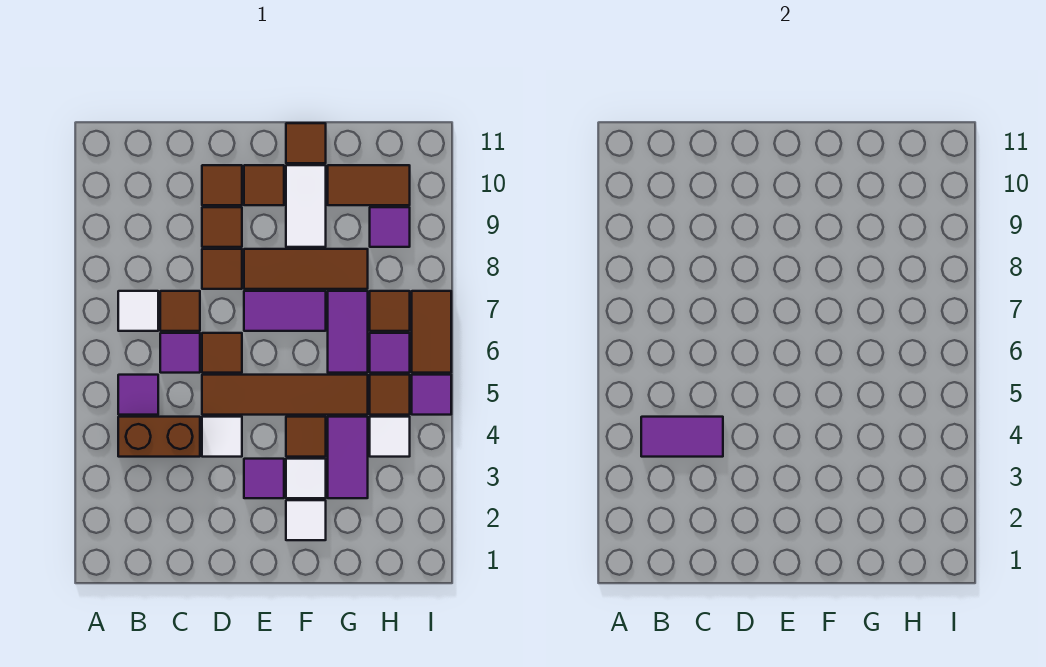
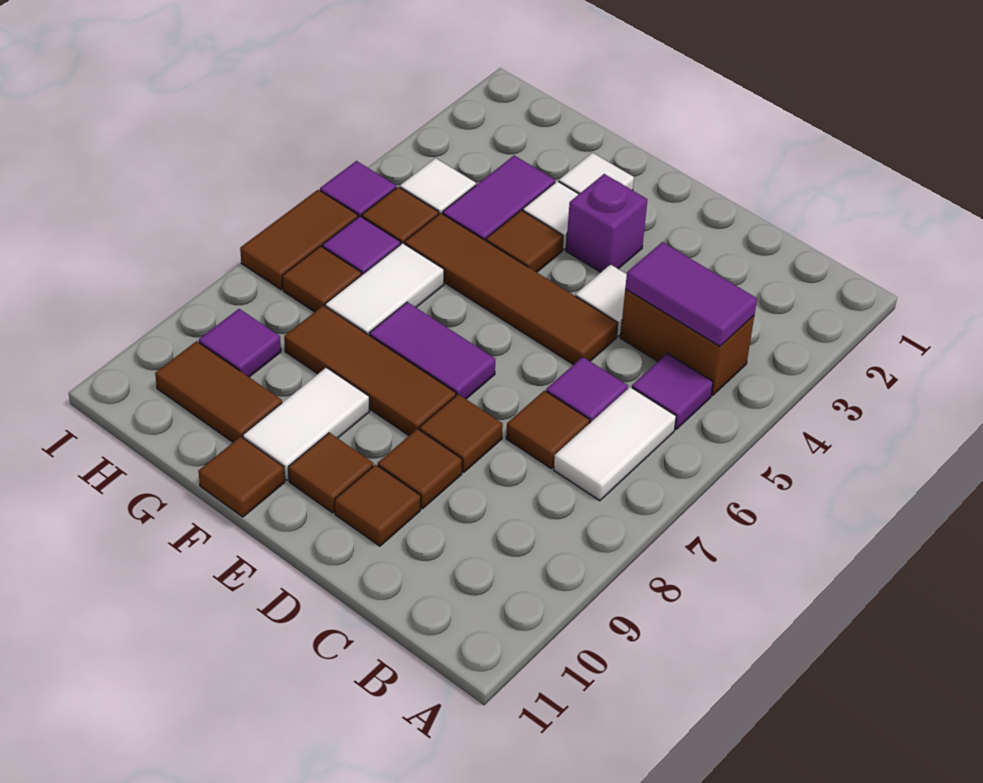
white 1x1 tile [118,291,158,331] -> white 1x2 tile [554,387,676,501]
brown 1x1 tile [202,333,242,373] -> none
purple 1x1 tile [244,459,284,498] -> purple 1x1 brick [566,174,647,272]
purple 1x2 tile [328,291,368,373] -> white 1x2 tile [325,243,444,335]

